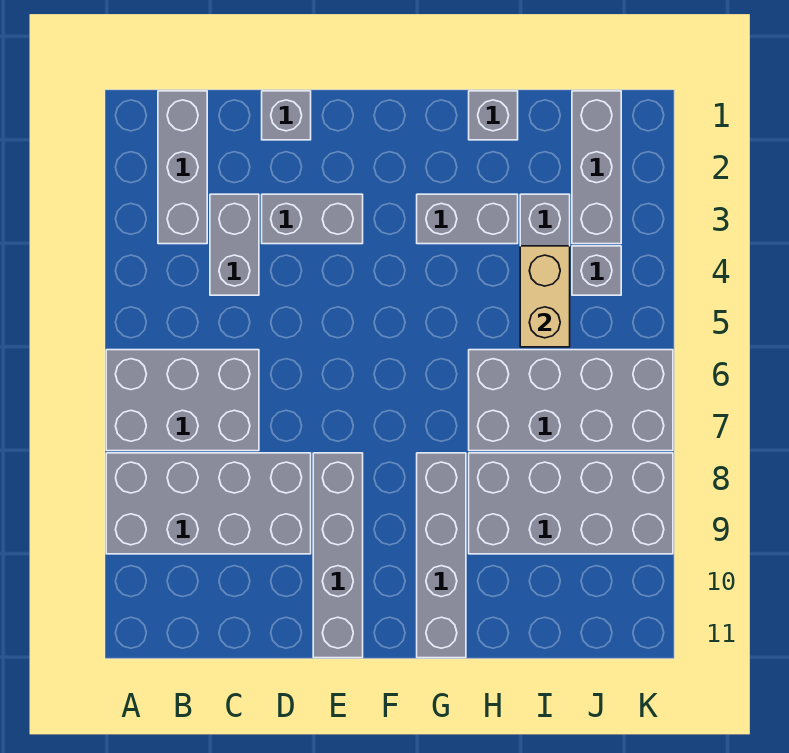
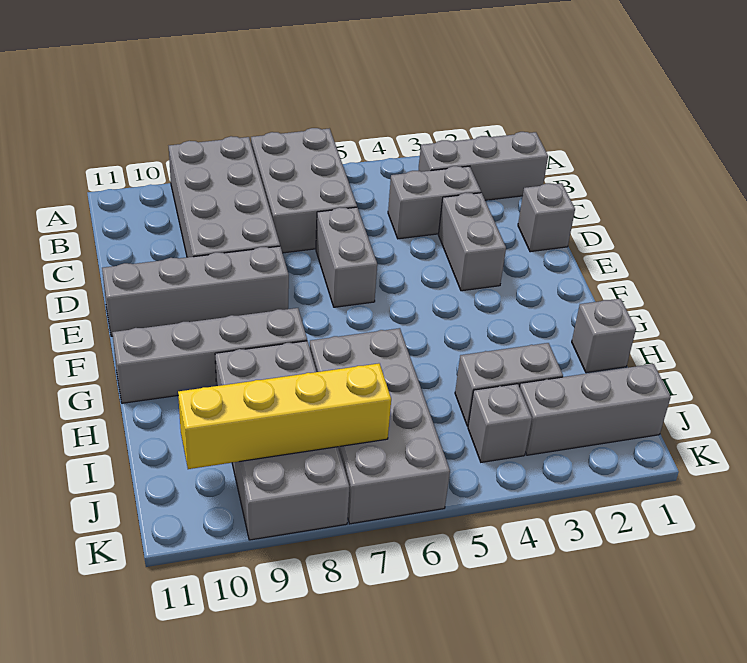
grey 1x2 brick [417,194,518,244] -> grey 1x2 brick moved to [316,207,377,307]
tan 1x2 brick [520,246,570,347] -> none
none -> yellow 1x4 brick [178,363,391,469]

